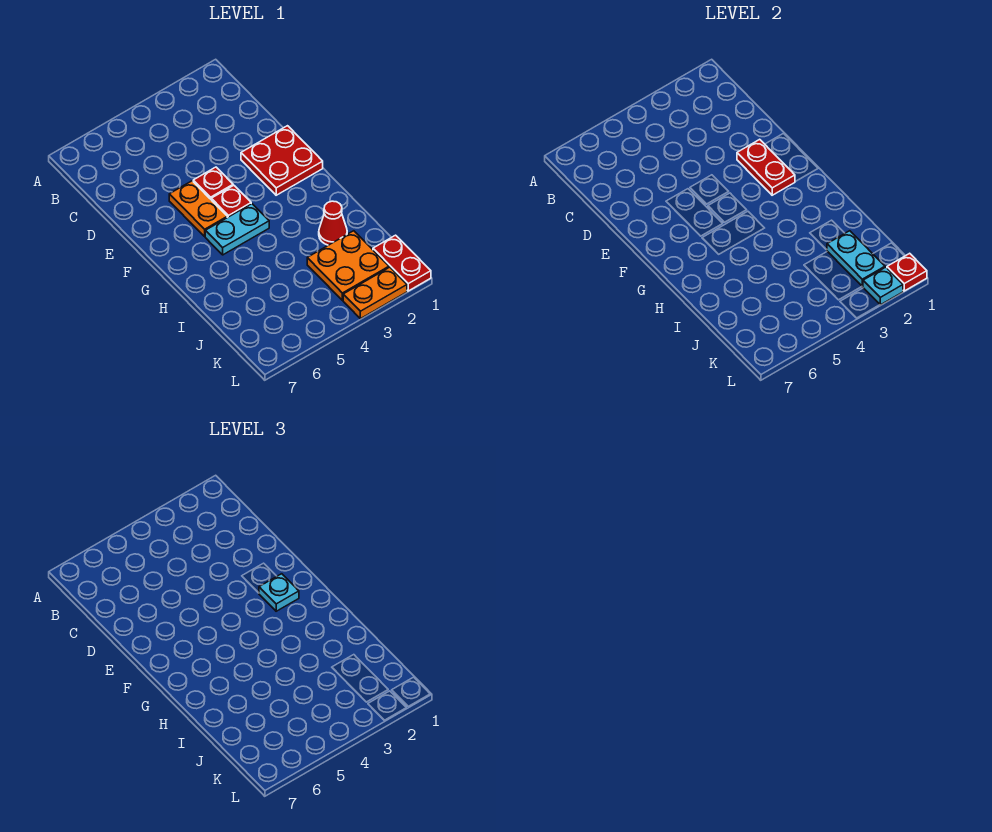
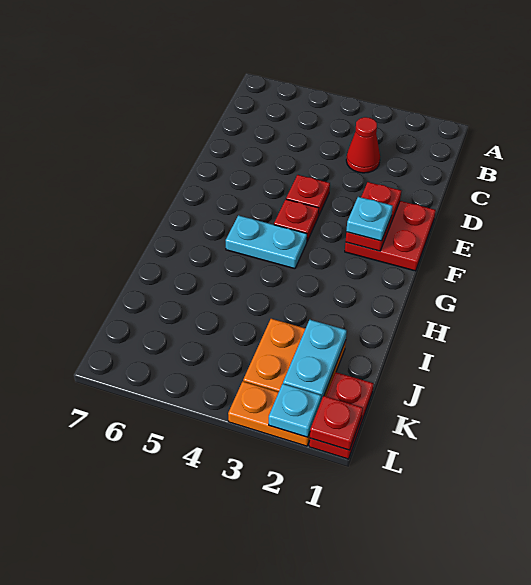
orange 1x2 plate [169,181,227,236] -> none
red 1x1 cone [319,201,347,245] -> red 1x1 cone moved to [346,117,380,173]

